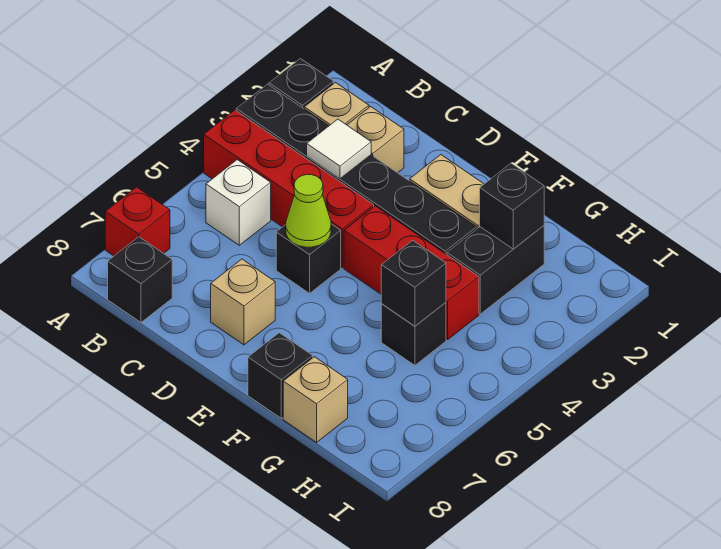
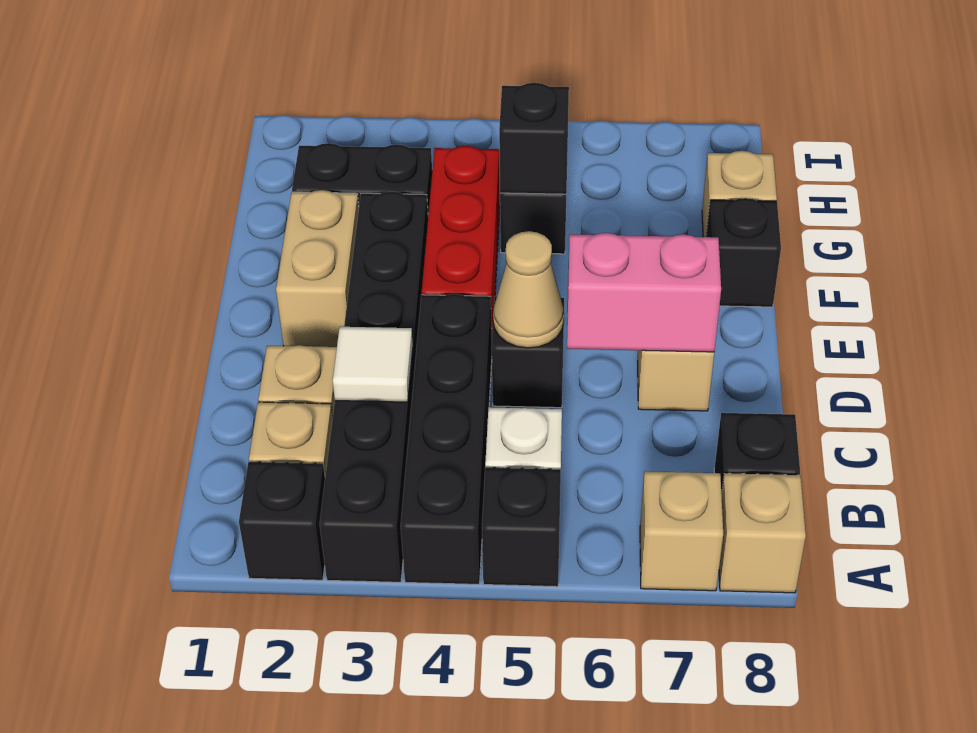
red 1x4 brick [204,110,374,268] -> black 1x4 brick [401,294,492,584]
red 1x1 brick [105,187,170,256] -> tan 1x1 brick [640,471,723,591]
none -> tan 1x1 brick [719,473,806,593]
lime 1x1 cone [286,174,331,247] -> tan 1x1 cone [493,231,564,348]
none -> pink 1x2 brick [567,233,721,352]
black 1x1 brick [480,163,544,249] -> black 1x1 brick moved to [482,468,561,587]

